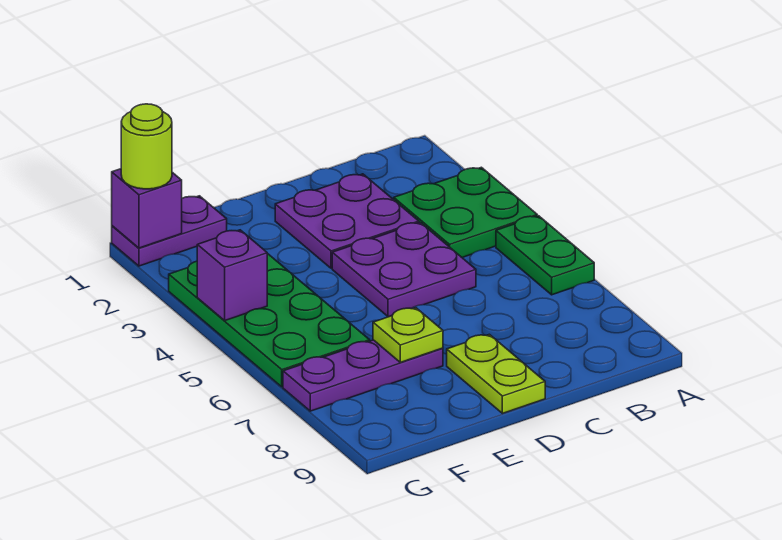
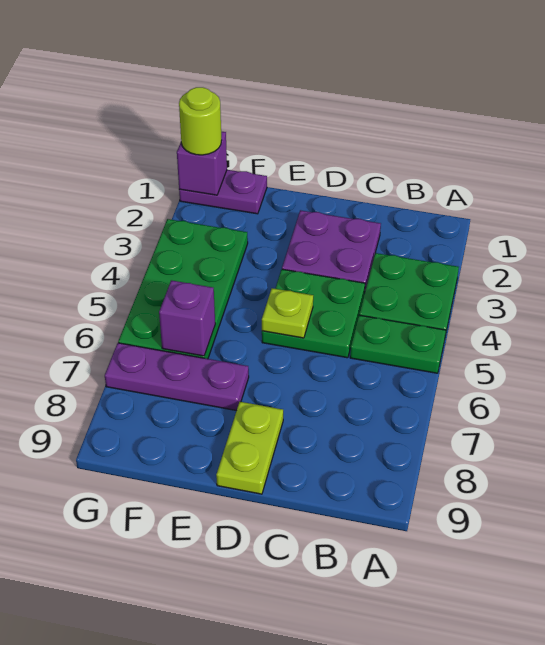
green 1x2 plate [496,216,594,295] -> green 1x2 plate turned to [350,315,446,373]
purple 2x2 plate [332,222,476,317] -> green 2x2 plate [262,269,365,358]
lime 1x1 plate [373,308,443,362] -> lime 1x1 plate moved to [262,288,313,338]
purple 1x1 brick [197,230,267,320] -> purple 1x1 brick moved to [159,280,215,356]

